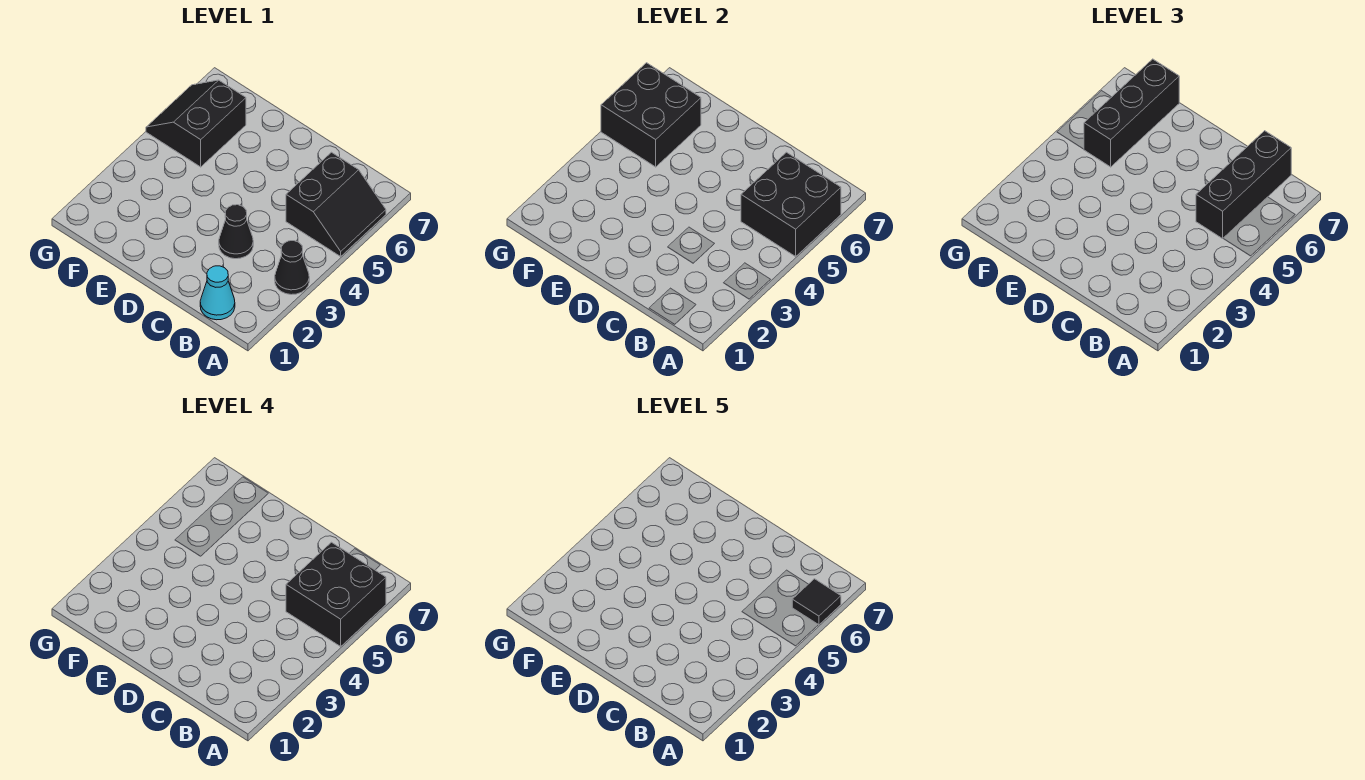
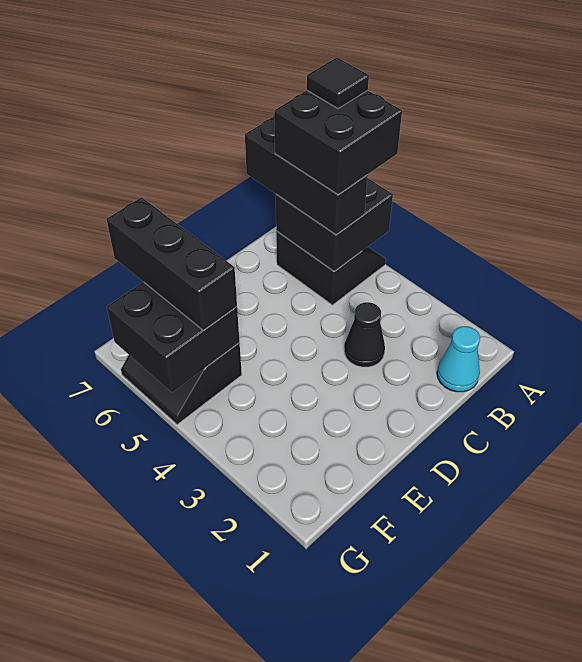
black 1x1 cone [275,241,309,295] -> none

